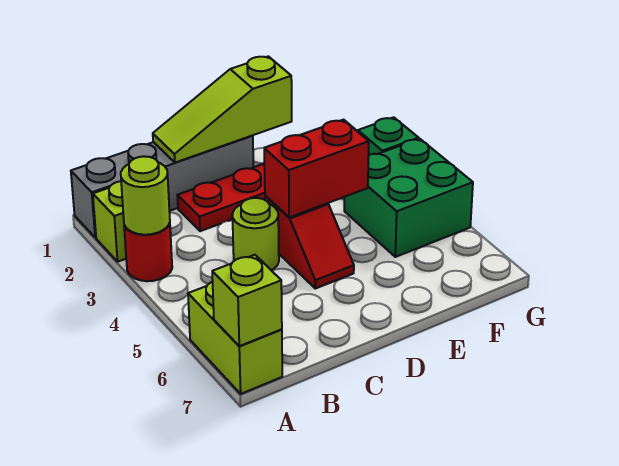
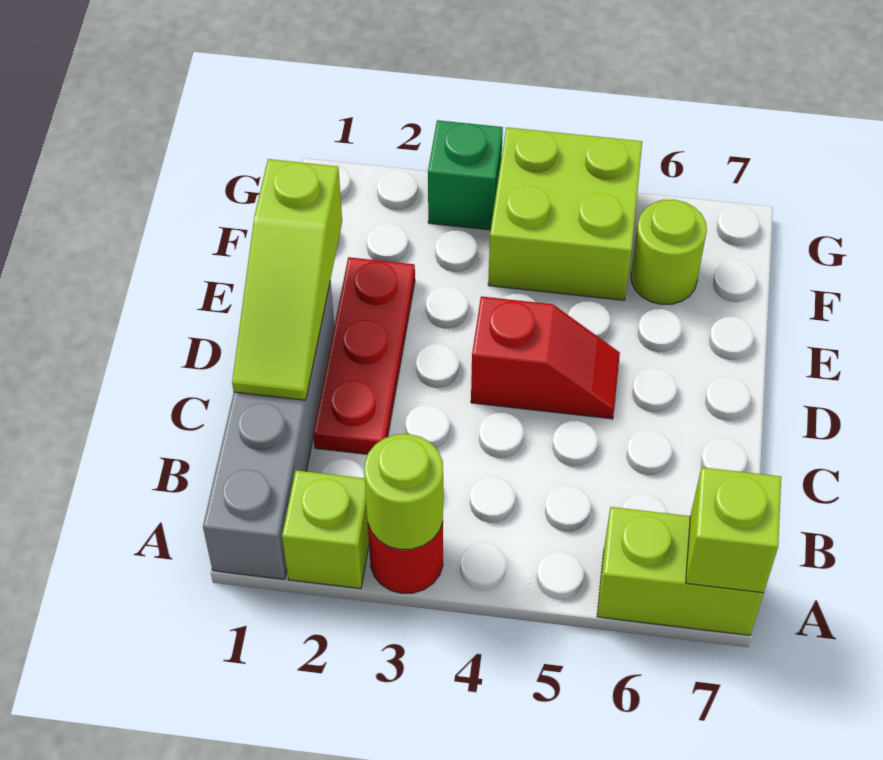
lime 1x1 round brick [232,198,279,270] -> lime 1x1 round brick moved to [631,200,707,304]
red 1x2 brick [264,120,369,217] -> none
green 2x2 brick [344,139,473,257] -> lime 2x2 brick [488,127,642,300]

